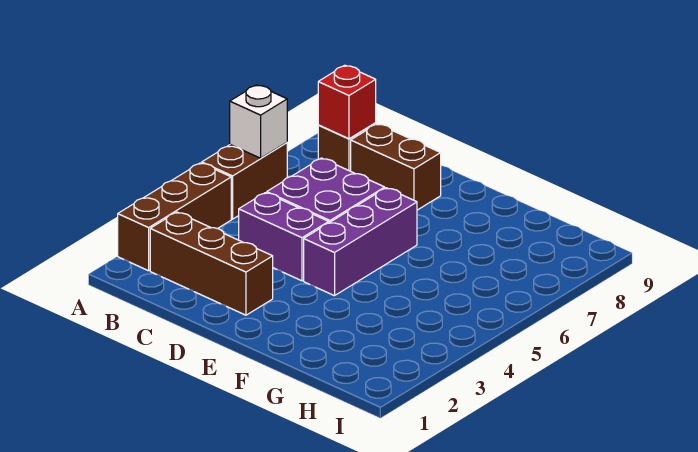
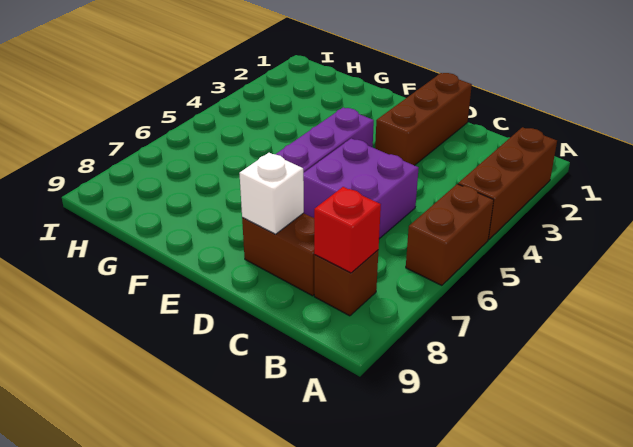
white 1x1 brick [230,85,287,158] -> white 1x1 brick moved to [239,153,304,234]
brown 1x3 brick [150,212,273,315] -> brown 1x3 brick turned to [375,73,472,166]
purple 1x2 brick [239,193,329,281] -> none

